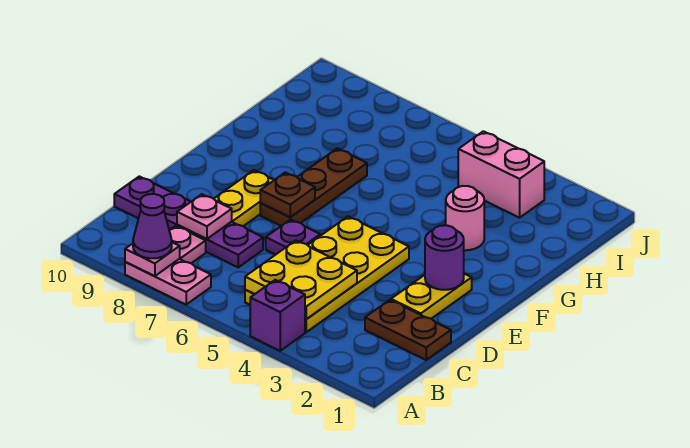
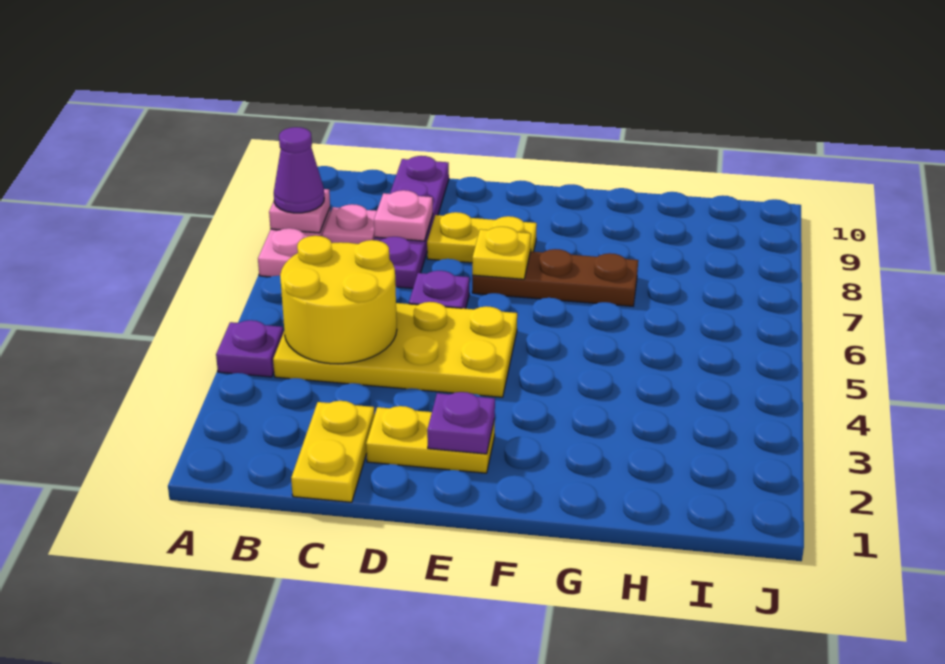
purple 1x1 brick [250,280,305,351] -> purple 1x1 plate [216,320,283,377]
yellow 2x2 plate [245,241,357,319] -> yellow 2x2 round brick [280,236,397,364]
brown 1x2 plate [365,300,451,360] -> yellow 1x2 plate [291,401,375,502]
purple 1x1 round brick [425,225,464,290] -> purple 1x1 plate [427,392,495,454]
brown 1x1 plate [260,172,315,217] -> yellow 1x1 plate [472,227,531,279]
pink 1x1 round brick [446,186,484,250] -> none
pink 1x2 brick [458,131,544,218] -> none

